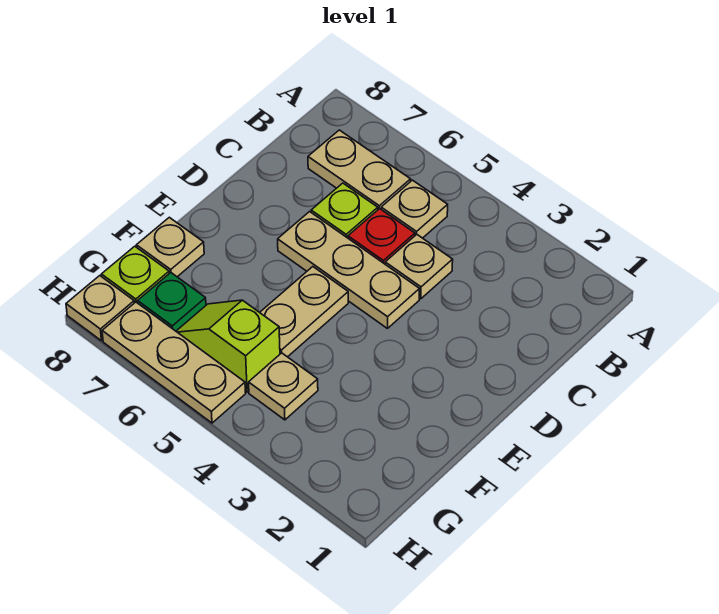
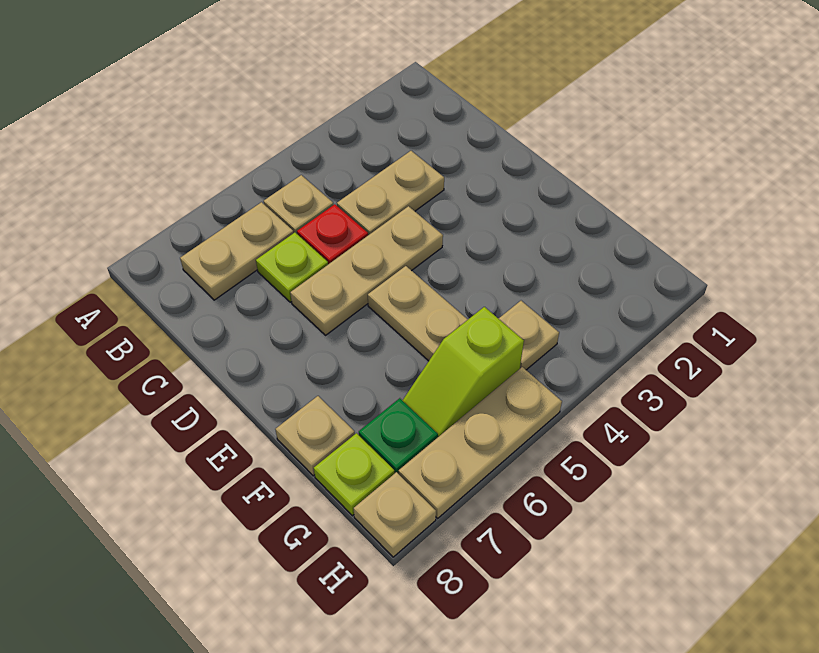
tan 1x1 plate [385,235,453,299] -> tan 1x2 plate [337,151,444,235]

